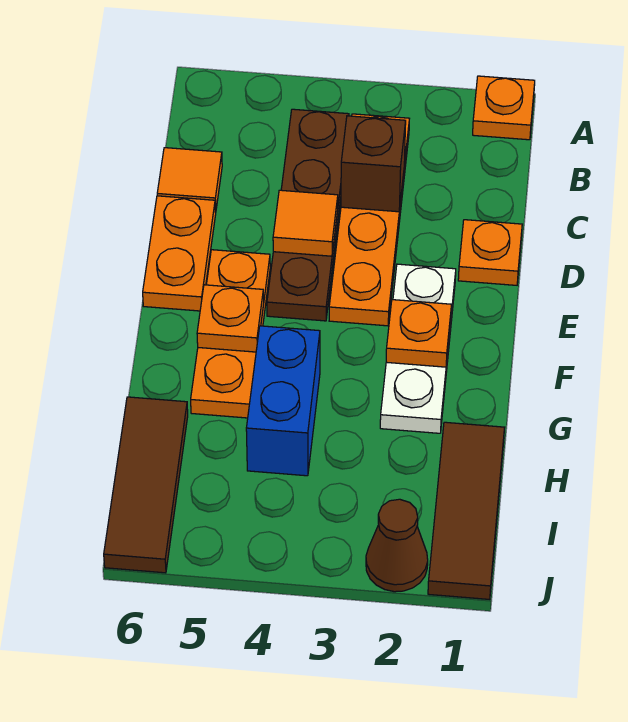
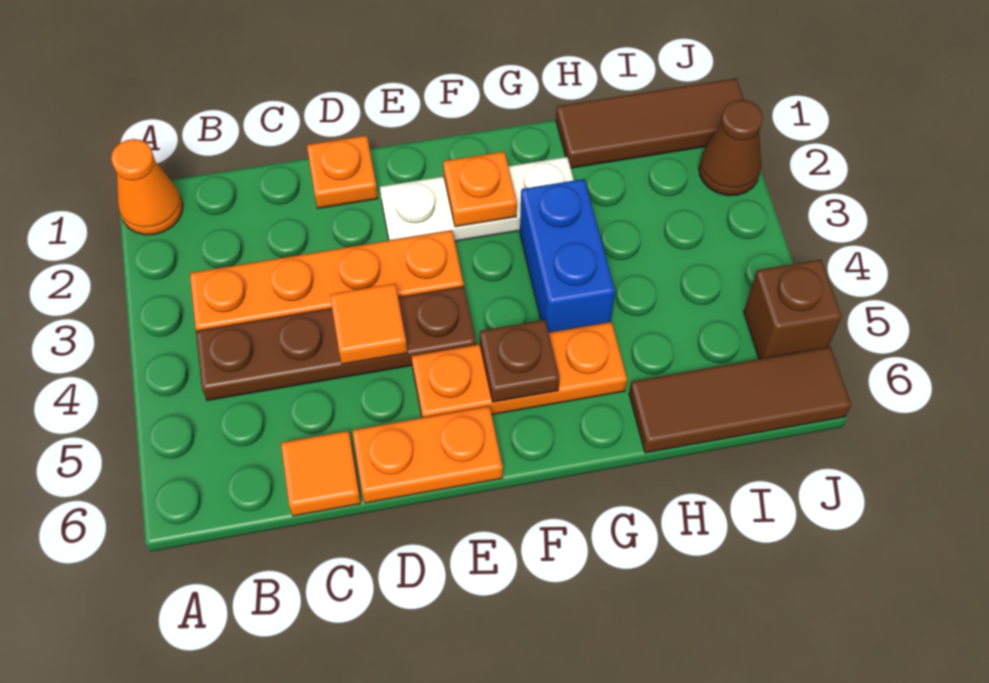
orange 1x1 plate [473,76,535,140] -> orange 1x1 cone [111,139,183,235]
brown 1x1 brick [341,116,406,212] -> brown 1x1 brick moved to [744,259,842,359]
orange 1x1 plate [197,285,264,352] -> brown 1x1 plate [480,320,560,402]
blue 1x2 brick [246,326,320,476] -> blue 1x2 brick turned to [520,179,615,332]

